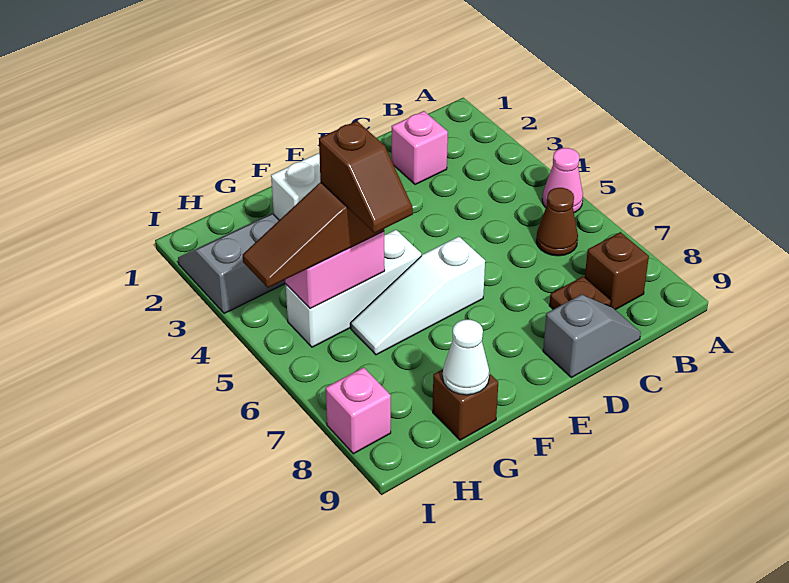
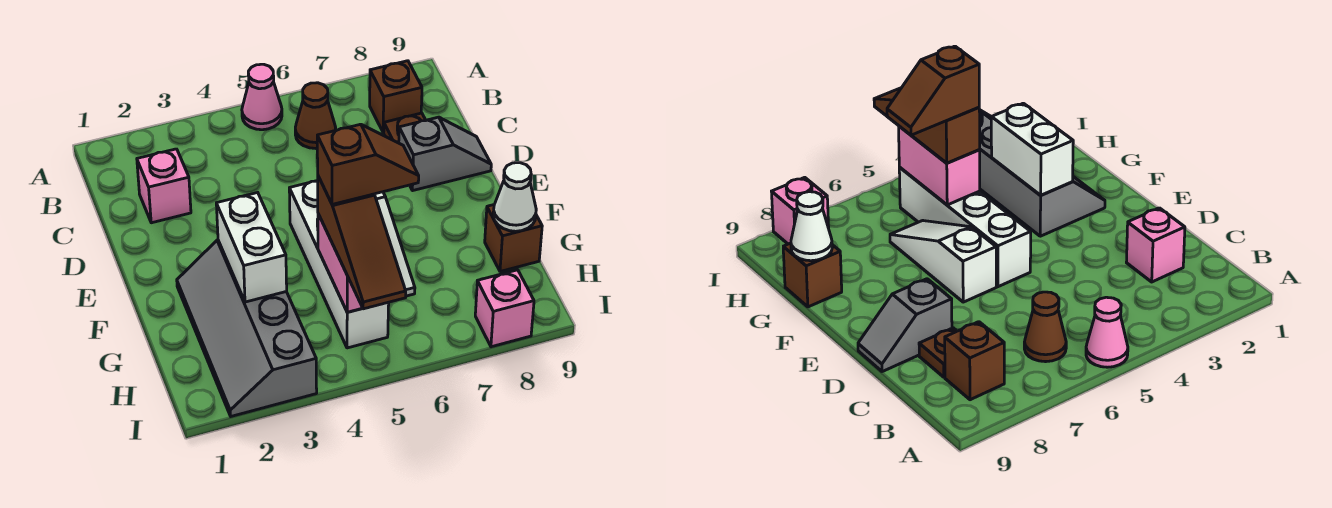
grey 1x2 slope [543,294,641,378] -> grey 1x2 slope turned to [399,117,491,191]
white 1x3 brick [286,230,421,347] -> white 1x4 brick [289,181,389,348]

